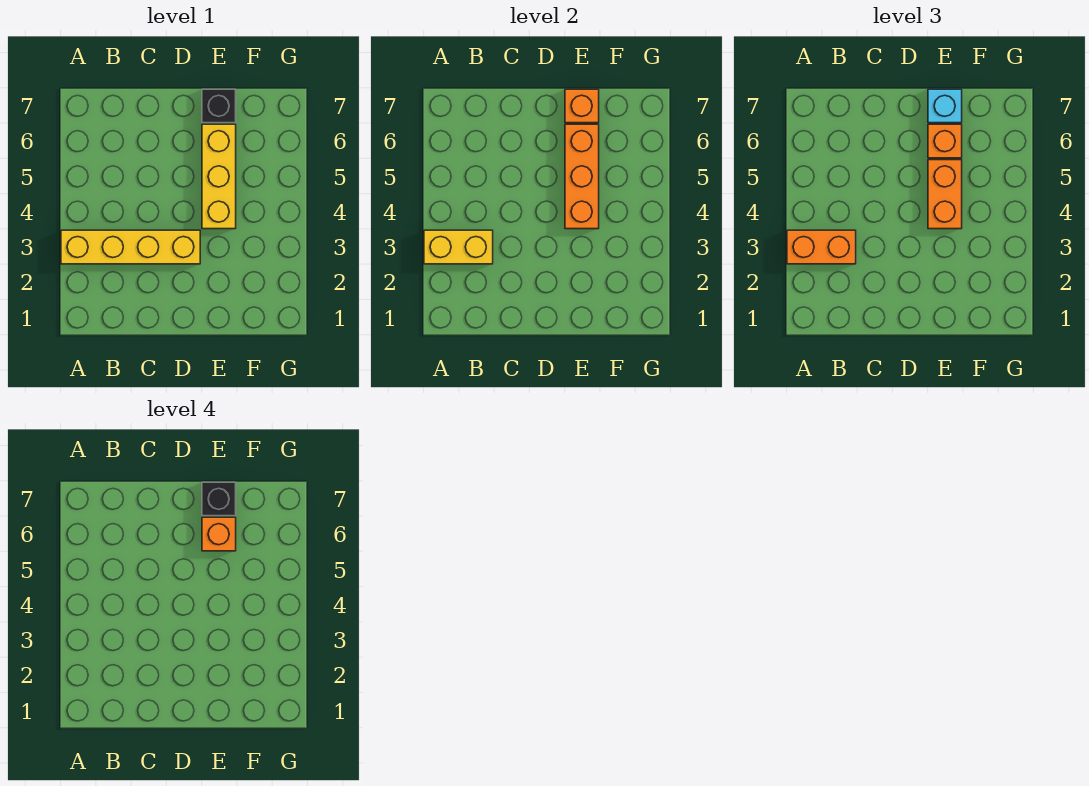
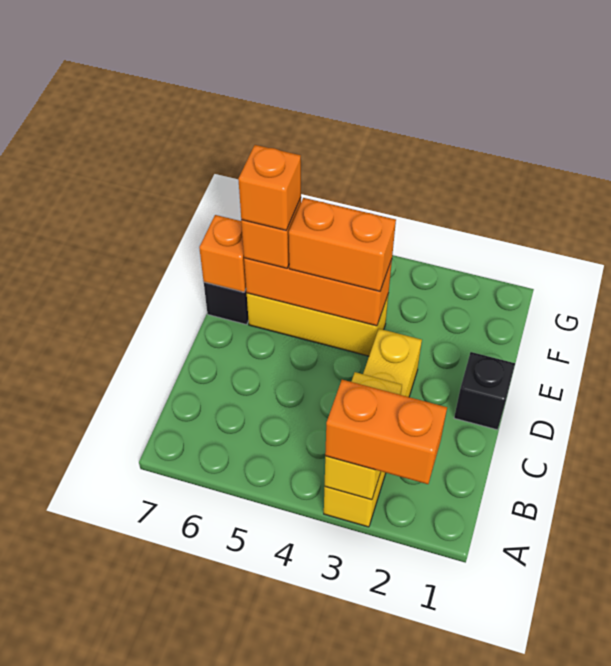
orange 1x2 brick [787,230,856,264] -> orange 1x2 brick turned to [325,380,447,484]
cyan 1x1 brick [928,89,962,123] -> none
black 1x1 brick [202,482,236,516] -> black 1x1 brick moved to [454,352,515,430]

